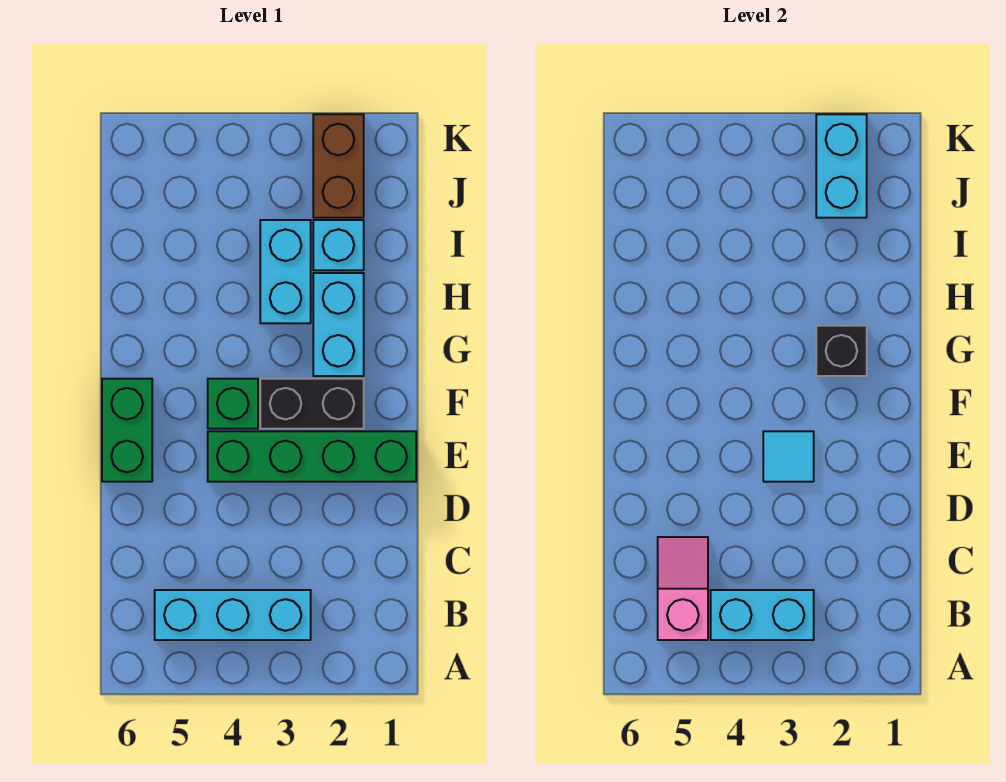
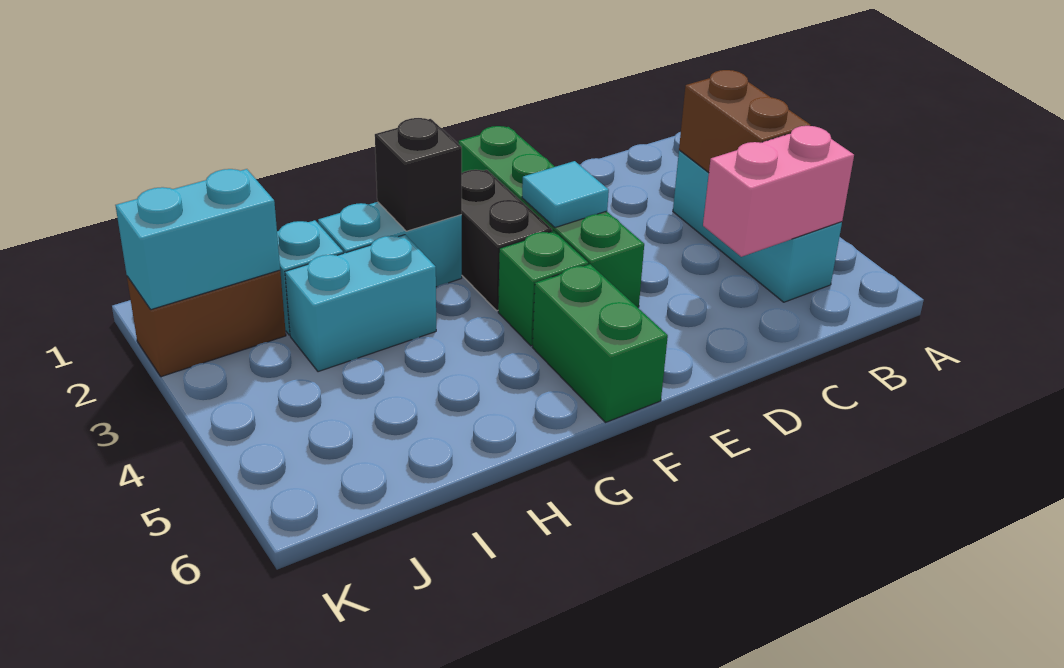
cyan 1x2 brick [711,590,814,640] -> brown 1x2 brick [679,70,811,173]
pink 1x2 slope [658,537,708,640] -> pink 1x2 brick [703,126,854,257]
green 1x2 brick [102,379,152,482] -> green 1x2 brick turned to [533,264,668,422]

